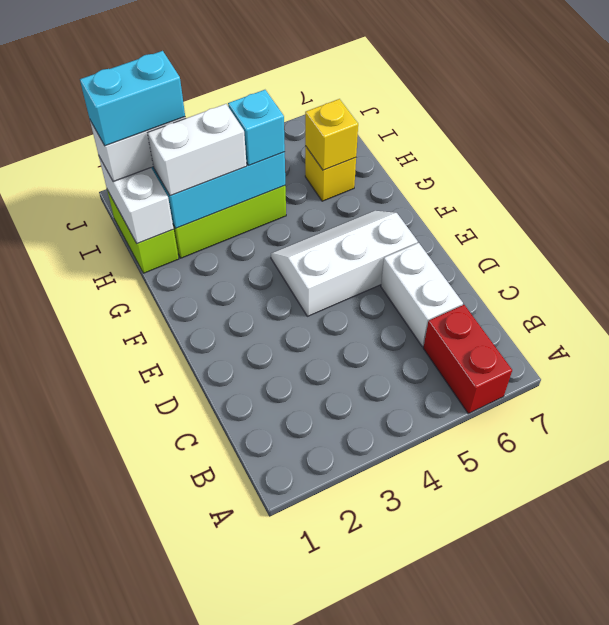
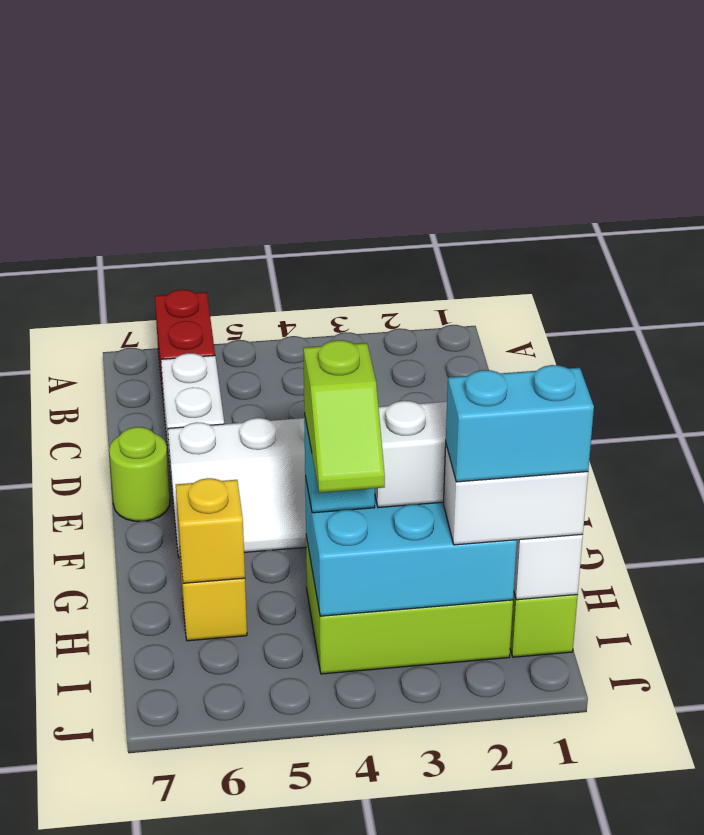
none -> lime 1x1 round brick [109,427,170,521]
none -> lime 1x2 slope [303,340,385,493]

